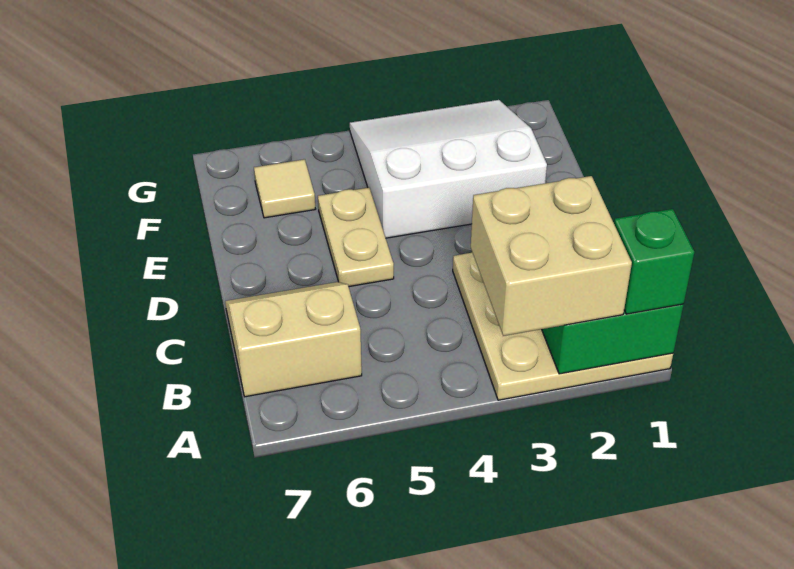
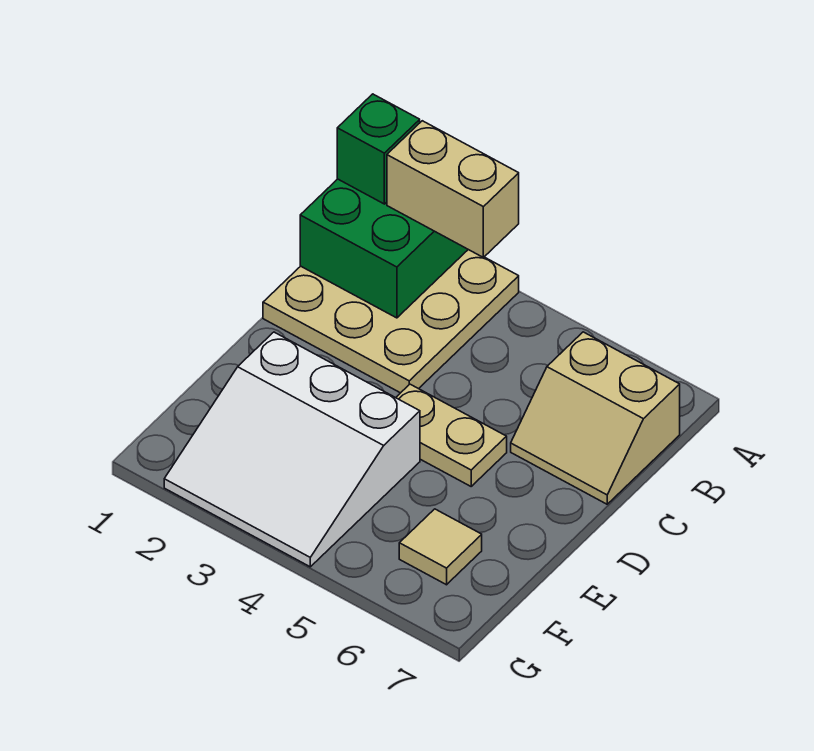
tan 2x2 brick [471,176,632,336] -> tan 1x2 brick [387,121,519,257]
tan 1x2 plate [318,188,394,287] -> tan 1x2 plate turned to [396,384,507,486]

